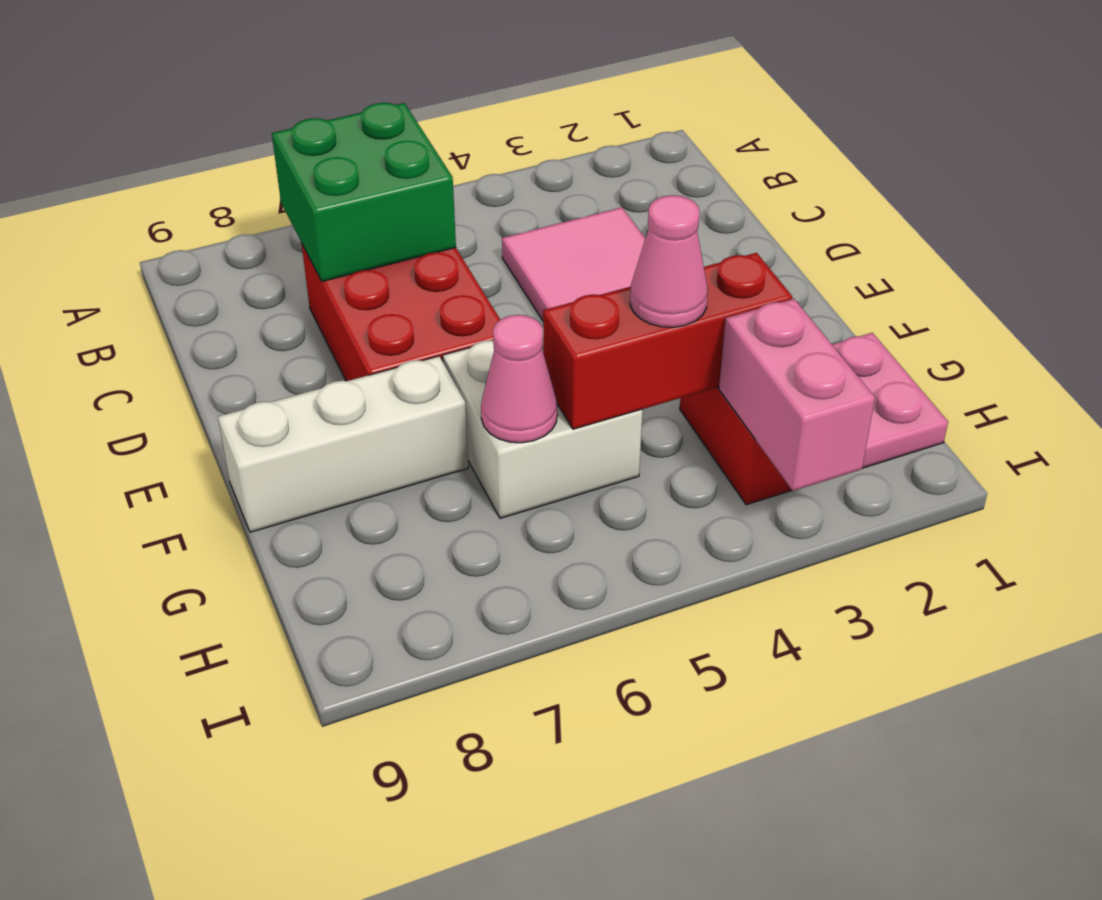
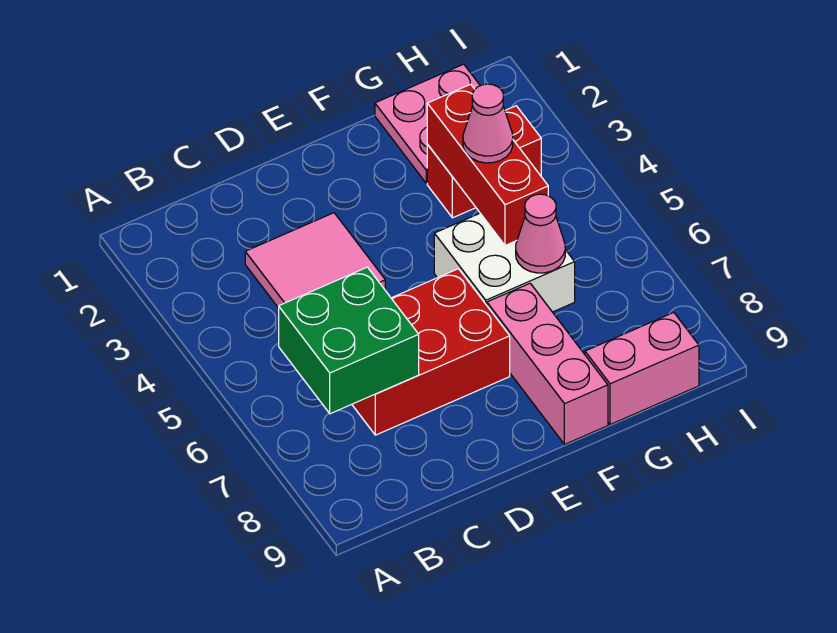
white 1x3 brick [218,356,468,532] -> pink 1x3 brick [487,283,608,444]
pink 1x2 brick [719,299,875,491] -> pink 1x2 brick moved to [585,313,699,425]

